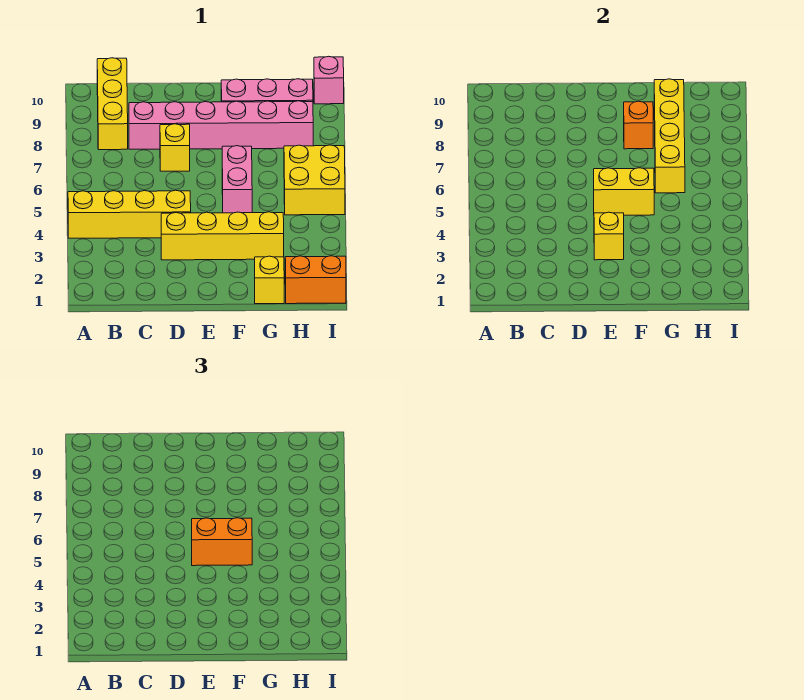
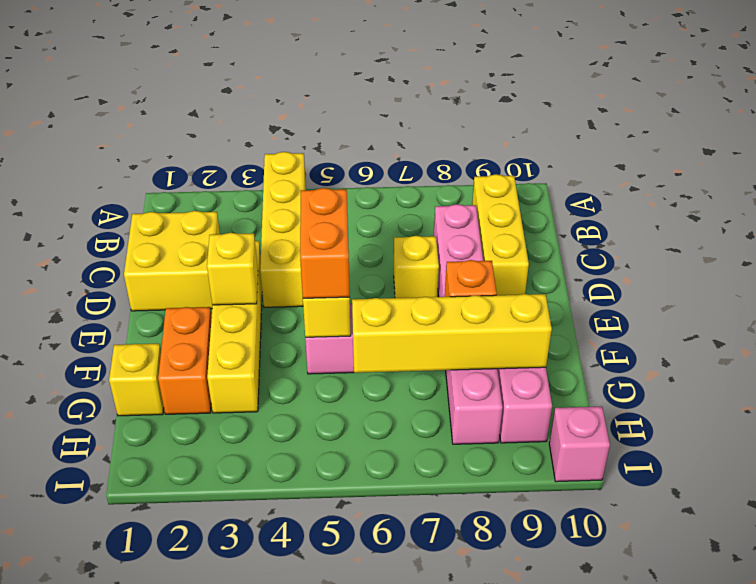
yellow 1x3 brick [97,58,128,150] -> yellow 1x3 brick turned to [472,174,529,295]
orange 1x2 brick [285,256,346,304] -> orange 1x2 brick moved to [158,307,212,414]
yellow 2x2 brick [284,145,345,215] -> yellow 2x2 brick moved to [124,211,220,311]

